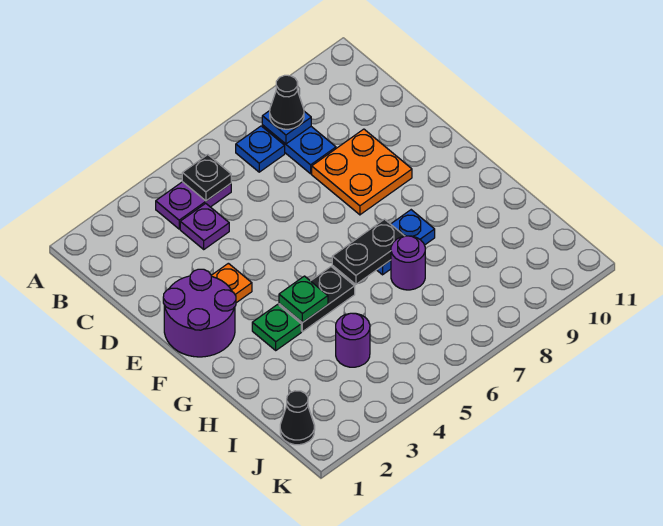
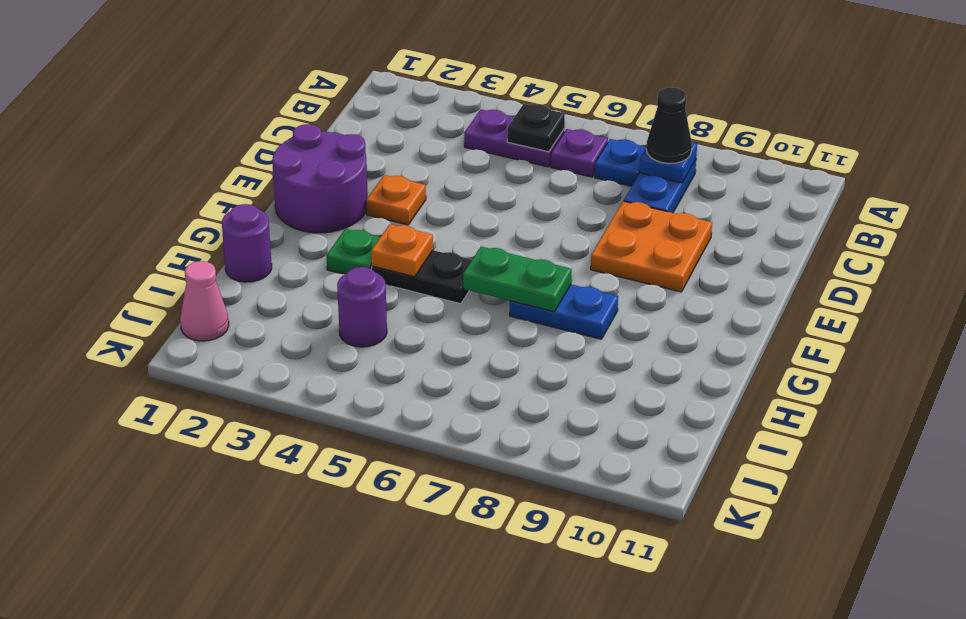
purple 1x1 plate [180,203,229,249] -> purple 1x1 plate moved to [551,129,608,177]
green 1x1 plate [279,276,328,323] -> orange 1x1 plate [371,224,433,277]
black 1x2 plate [332,219,404,284] -> green 1x2 plate [463,247,572,312]
purple 1x1 round brick [391,236,425,290] -> purple 1x1 round brick moved to [222,204,272,282]
black 1x1 cone [280,391,315,445] -> pink 1x1 cone [180,261,229,341]

